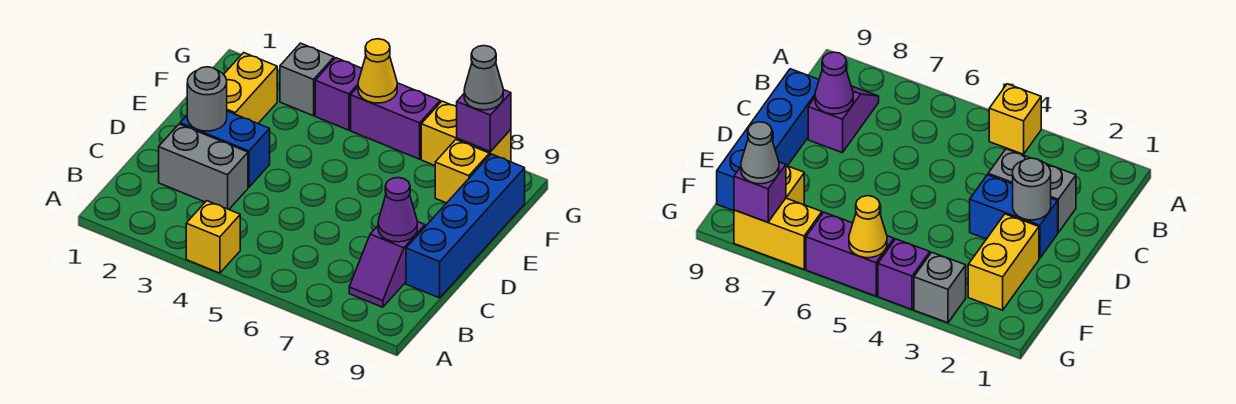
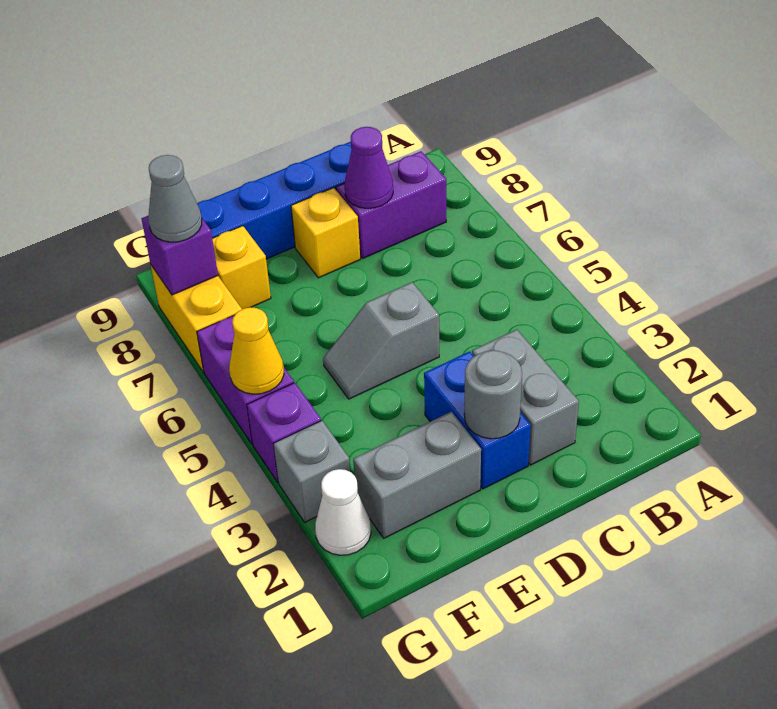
yellow 1x1 brick [186,201,240,273] -> yellow 1x1 brick moved to [291,188,360,278]
purple 1x2 slope [349,222,425,307] -> purple 1x2 brick [336,151,446,258]
none -> grey 1x2 slope [323,282,439,399]
yellow 1x2 brick [224,53,277,123] -> grey 1x2 brick [353,412,481,538]
none -> white 1x1 cone [315,469,371,555]

